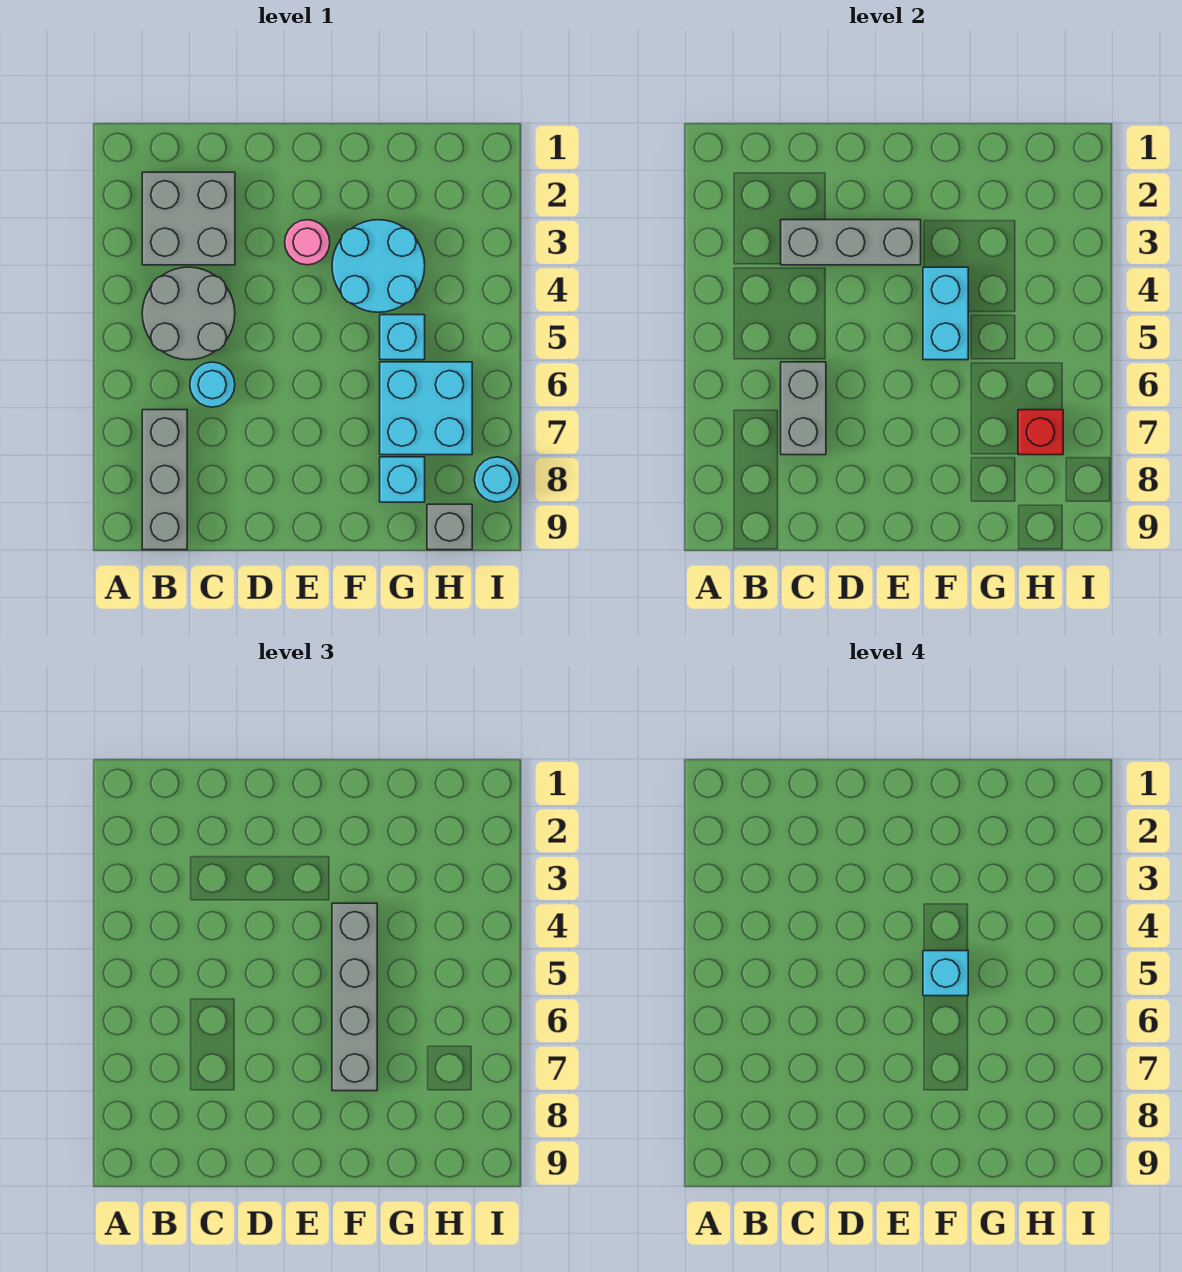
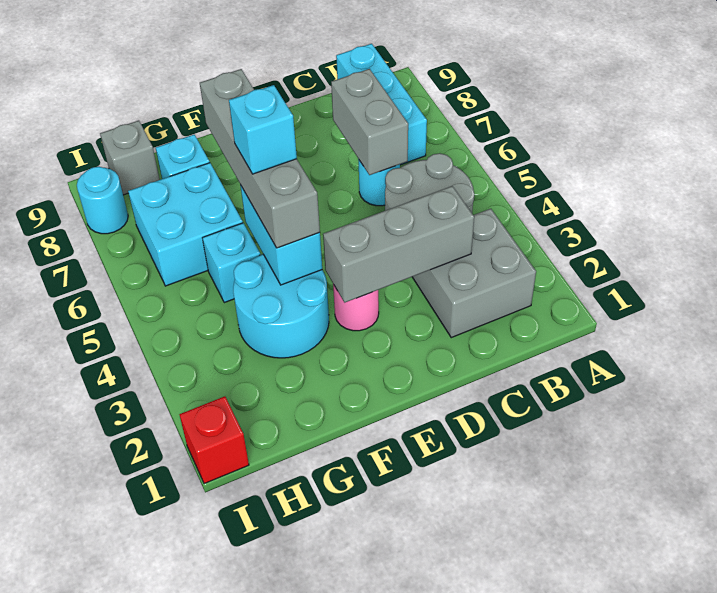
grey 1x3 brick [142,410,187,550] -> cyan 1x3 brick [336,44,427,165]
red 1x1 brick [1018,410,1063,455] -> red 1x1 brick moved to [179,396,249,484]

